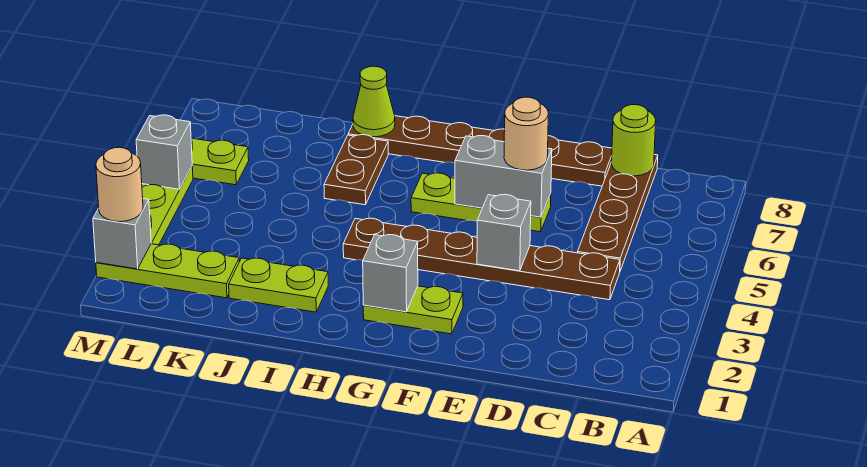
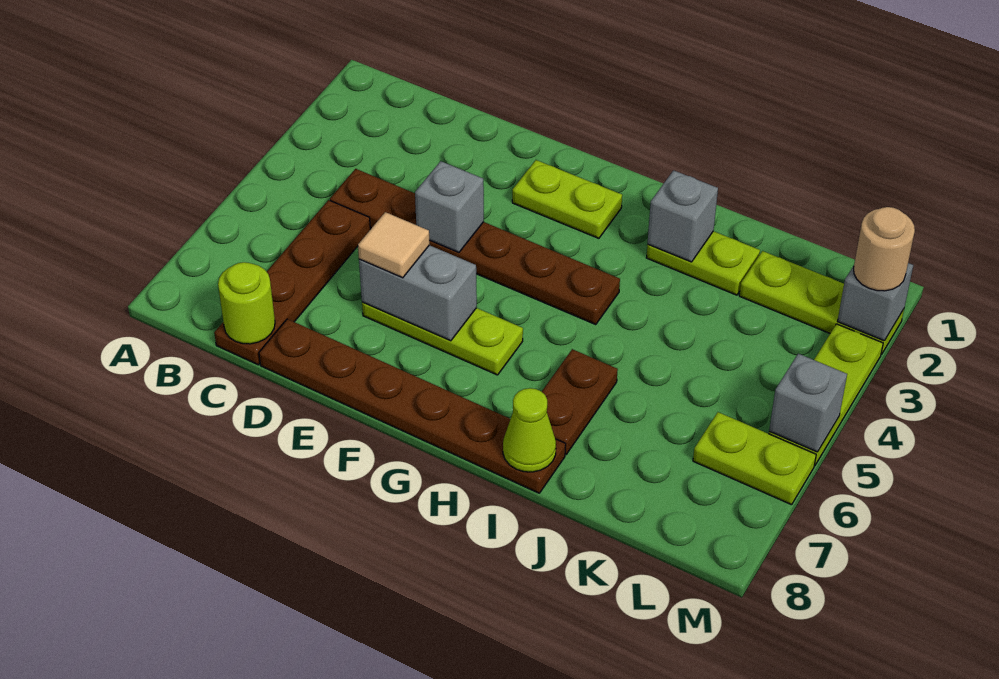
tan 1x1 round brick [504,97,548,170] -> tan 1x1 tile [358,212,430,278]
grey 1x1 brick [363,235,418,312] -> grey 1x1 brick moved to [648,170,718,262]

